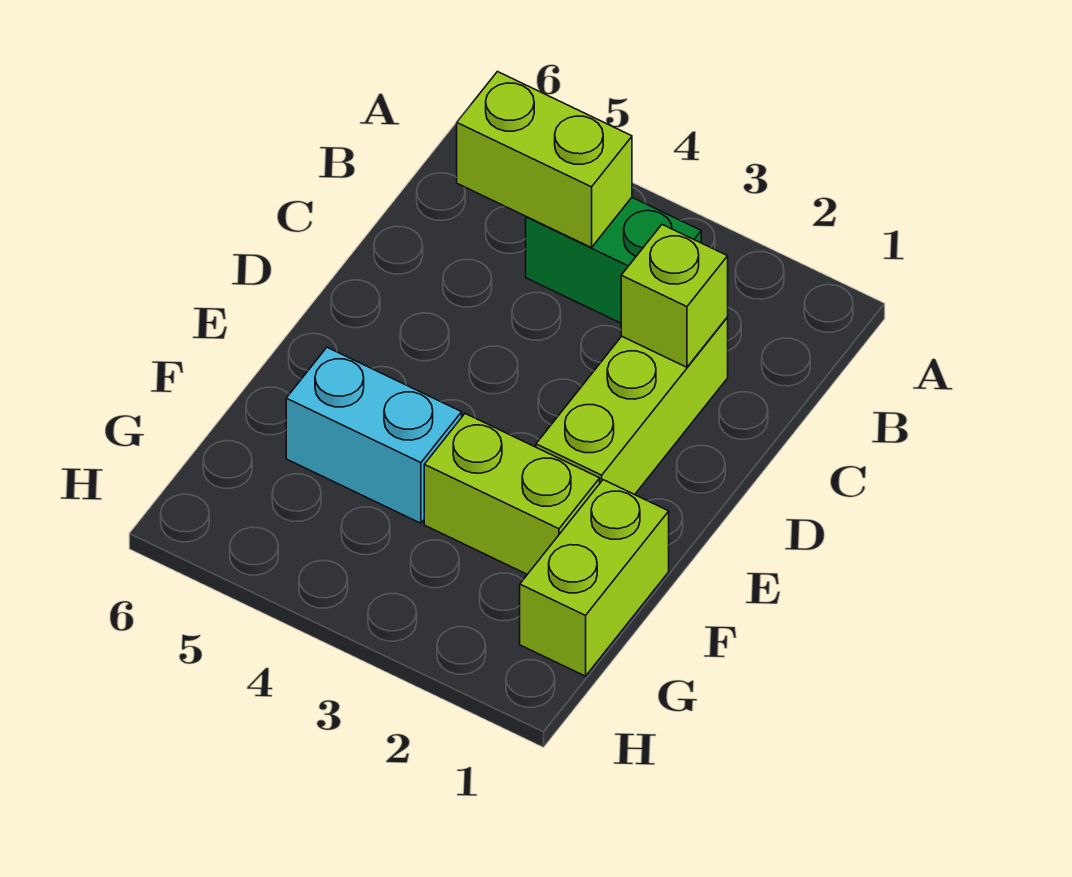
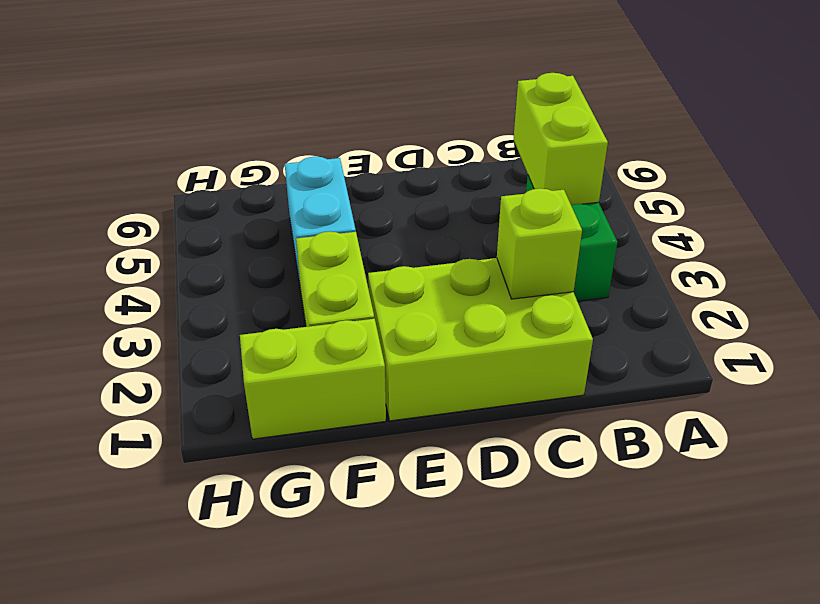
lime 1x3 brick [536,317,728,495] -> lime 2x3 brick [368,258,593,421]

